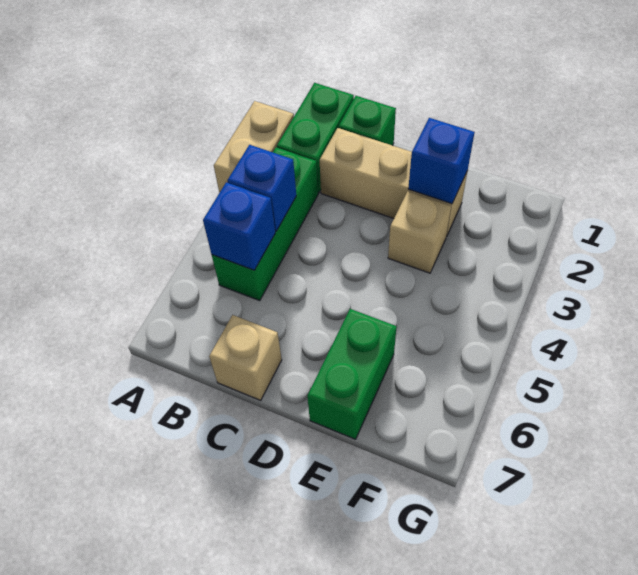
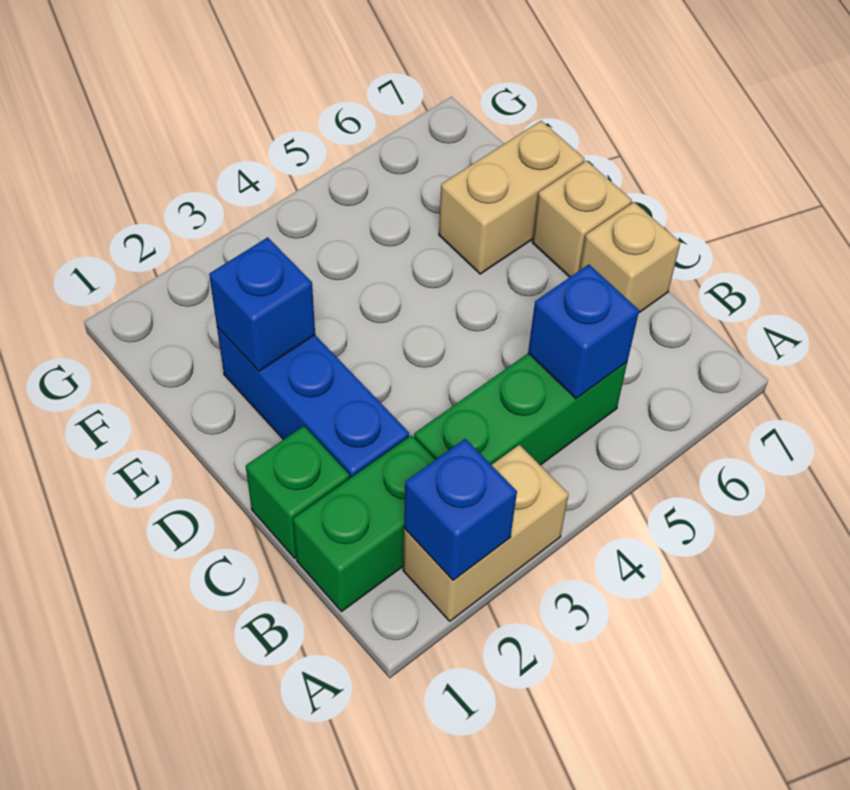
blue 1x1 brick [227,145,296,231] -> blue 1x1 brick moved to [404,439,517,580]
tan 1x3 brick [320,128,467,236] -> blue 1x3 brick [217,327,409,478]
tan 1x1 brick [388,192,451,273] -> tan 1x1 brick moved to [532,161,632,277]
green 1x2 brick [307,309,397,439] -> tan 1x2 brick [439,121,584,274]

